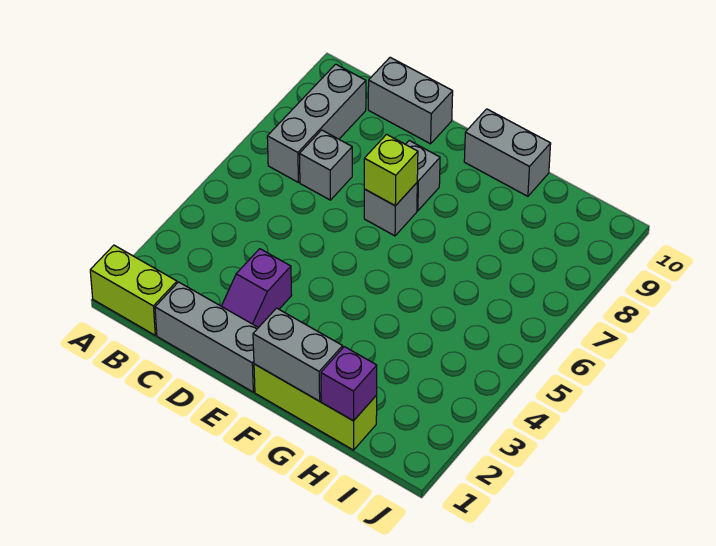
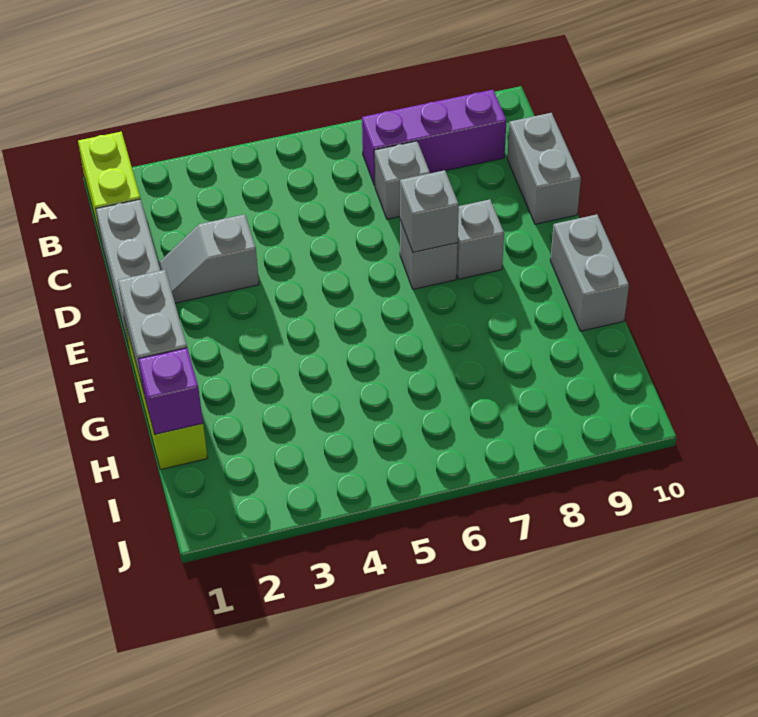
grey 1x3 brick [267,64,366,182] -> purple 1x3 brick [362,90,507,186]
purple 1x2 slope [222,249,292,328] -> grey 1x2 slope [159,214,259,303]
lime 1x1 brick [364,134,418,206] -> grey 1x1 brick [400,170,459,252]

